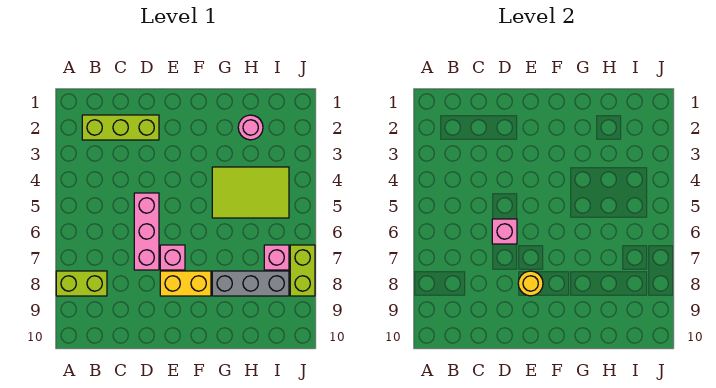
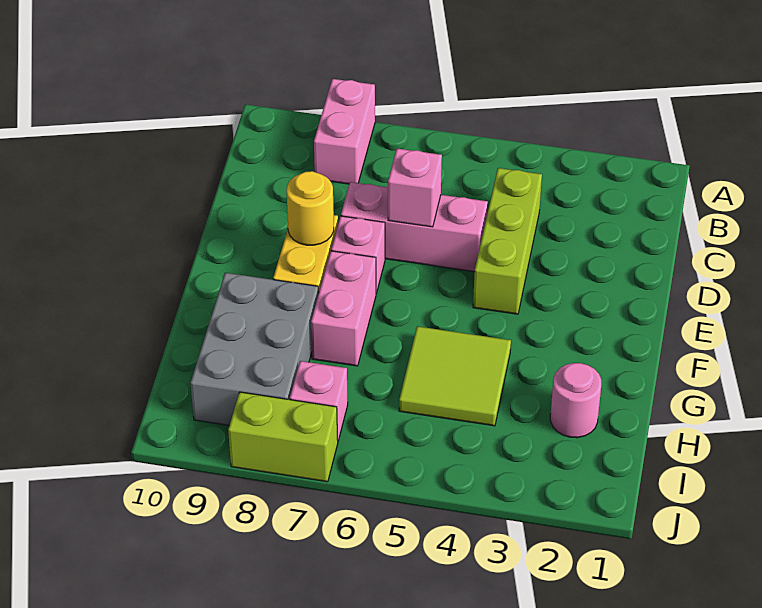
lime 1x2 brick [56,271,107,296] -> pink 1x2 brick [314,79,375,184]
lime 1x3 brick [82,115,159,140] -> lime 1x3 brick moved to [473,168,542,314]
none -> pink 1x2 brick [311,251,376,366]
lime 2x3 tile [212,167,289,218] -> lime 2x2 tile [399,326,511,426]
grey 1x3 brick [212,271,289,296] -> grey 2x3 brick [190,273,319,425]

